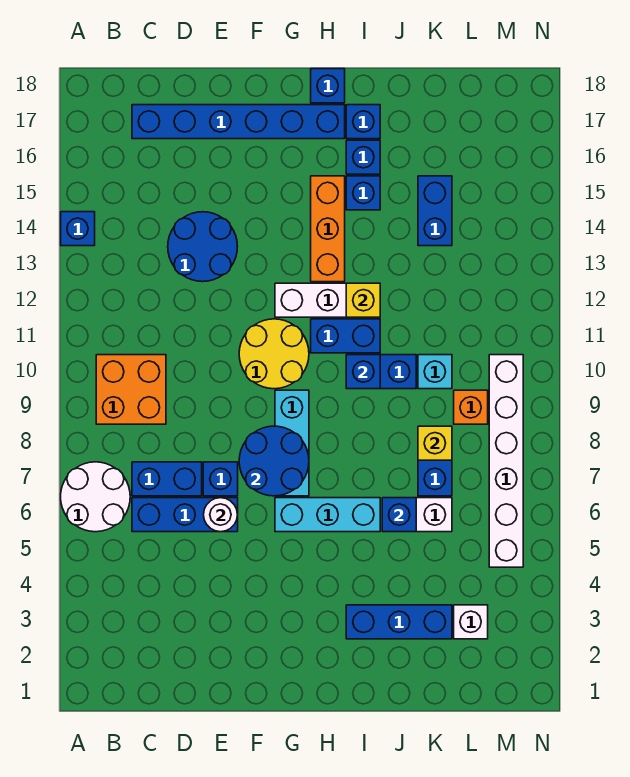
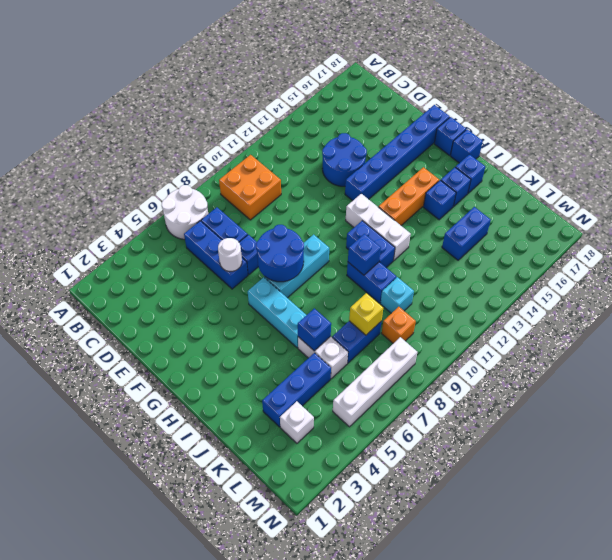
blue 1x1 brick [61,212,95,246] -> blue 1x1 brick moved to [434,117,466,155]
blue 1x6 brick [132,105,345,139] -> blue 1x6 brick turned to [345,105,450,201]
yellow 2x2 round brick [239,319,309,389] -> none
blue 1x3 brick [346,605,452,639] -> blue 1x3 brick turned to [262,353,331,427]
yellow 1x1 brick [346,283,380,317] -> none
white 1x6 brick [489,355,523,567] -> white 1x4 brick [333,337,417,427]

